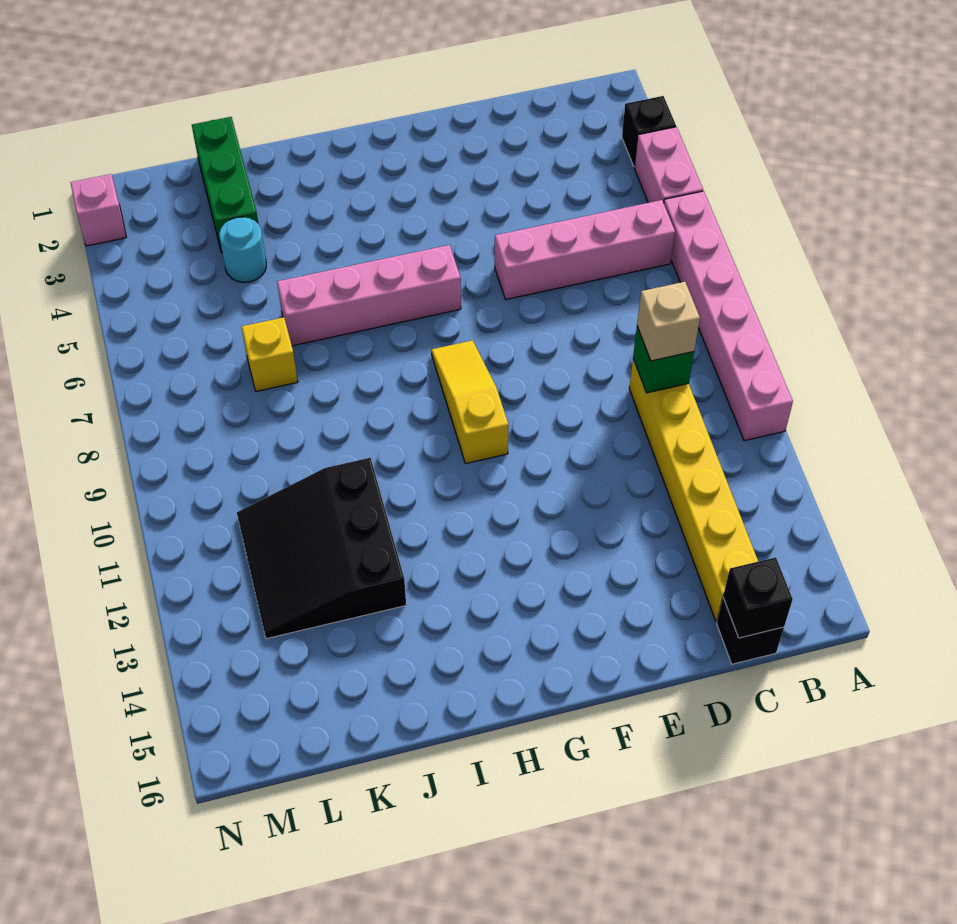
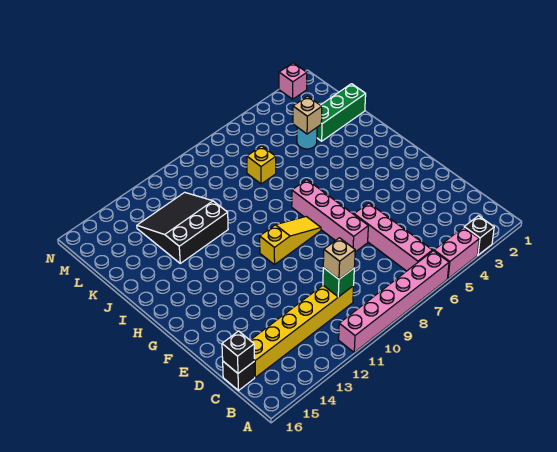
pink 1x4 brick [277,245,461,346] -> pink 1x4 brick moved to [292,180,368,252]
none -> tan 1x1 brick [293,96,322,134]

